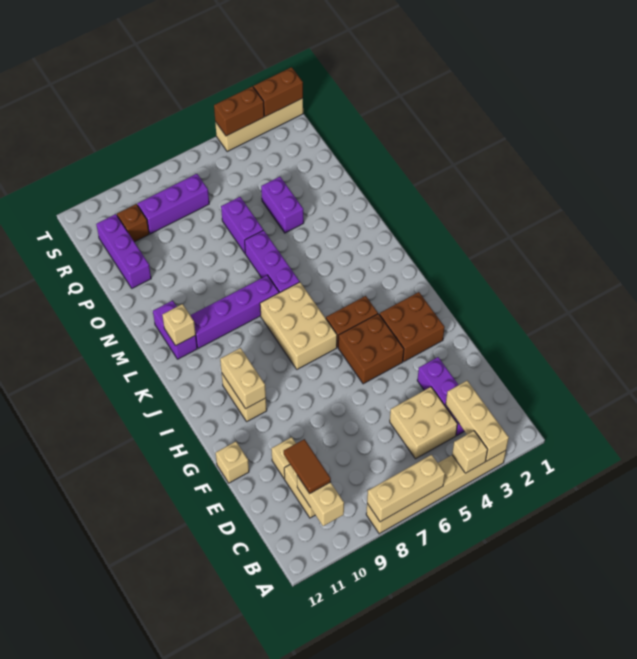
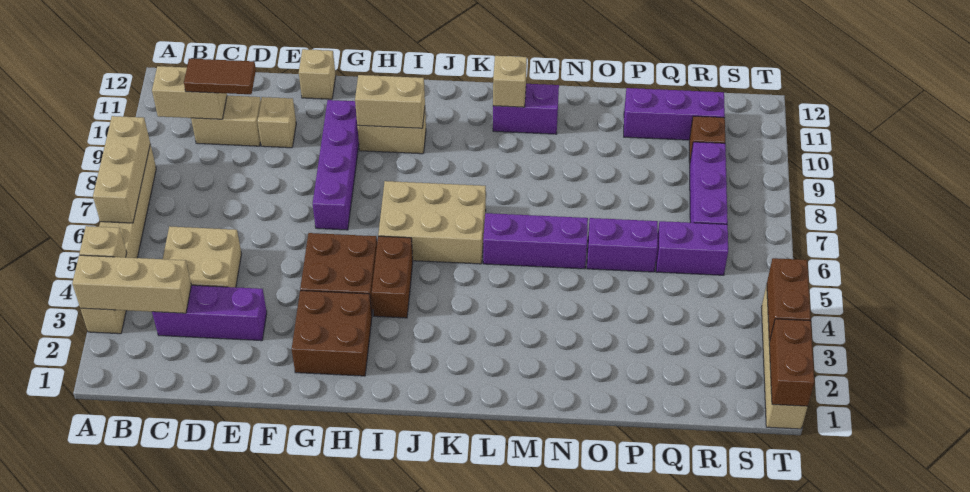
purple 1x4 brick [190,275,279,348] -> purple 1x4 brick moved to [313,100,359,230]
purple 1x2 brick [261,177,304,233] -> purple 1x2 brick moved to [656,221,728,275]

